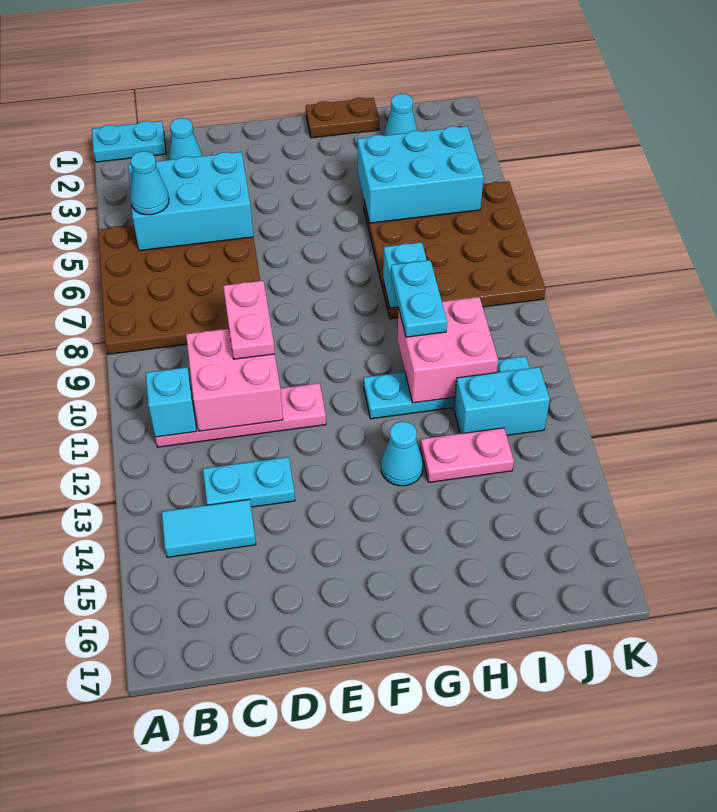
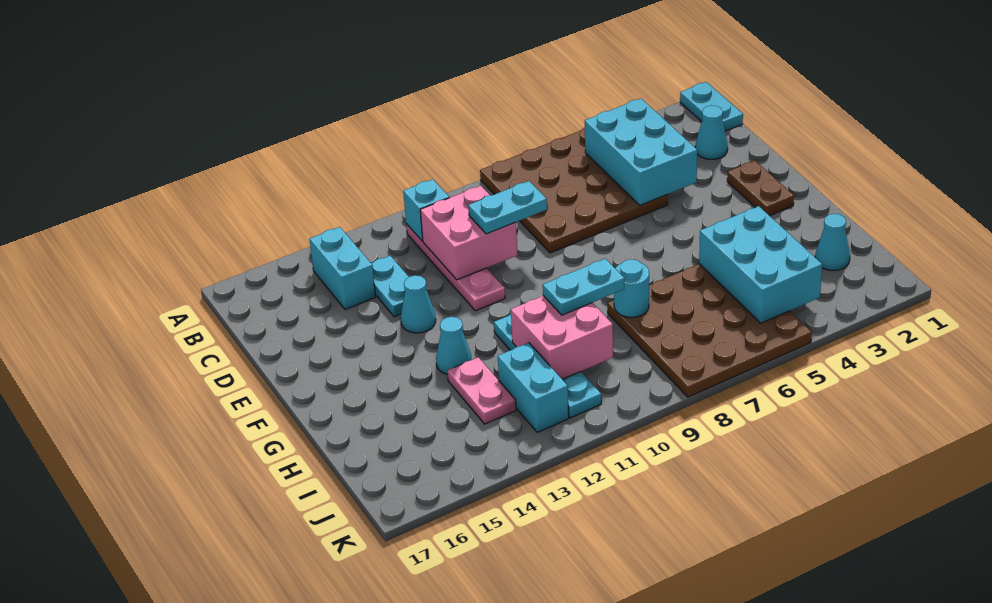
cyan 1x1 cone [130,151,169,215] -> cyan 1x1 cone moved to [401,275,436,333]
cyan 1x2 tile [162,499,256,557] -> cyan 1x2 brick [310,227,376,310]
pink 1x2 plate [223,281,275,359] -> cyan 1x2 plate [468,181,547,234]
brown 1x2 plate [306,97,379,138] -> brown 1x2 plate moved to [727,160,794,216]
cyan 1x1 brick [383,242,427,308] -> cyan 1x1 round brick [614,259,649,317]

